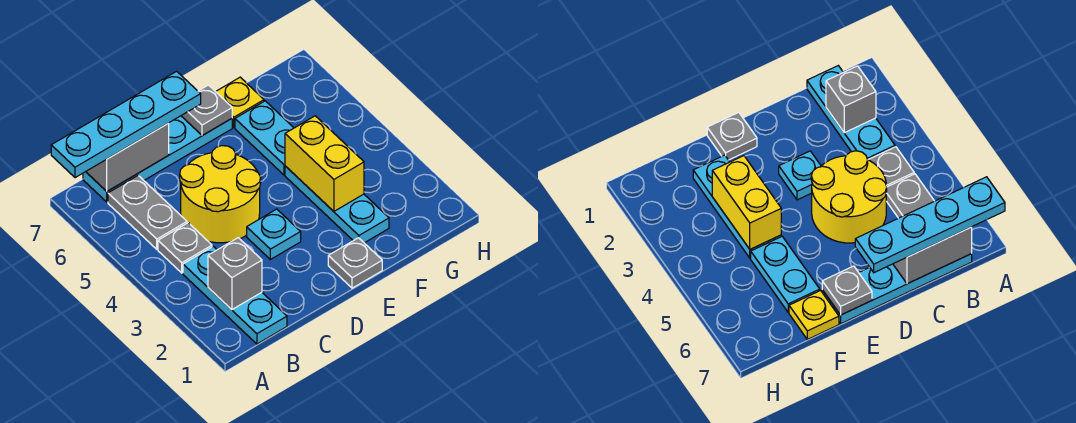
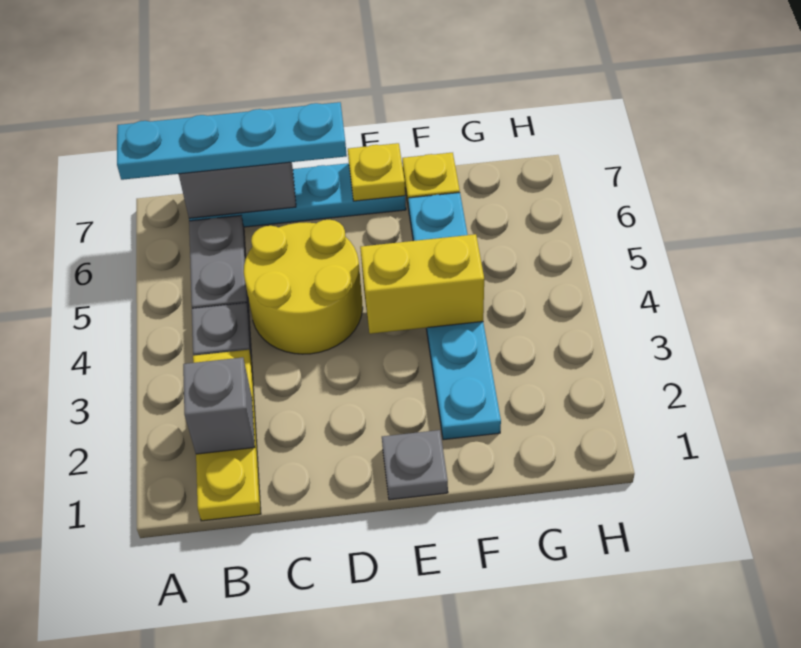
cyan 1x3 plate [183,246,287,344] -> yellow 1x3 plate [193,350,261,521]
cyan 1x1 plate [247,209,301,259] -> none
grey 1x1 plate [181,85,232,136] -> yellow 1x1 plate [348,143,405,201]
yellow 1x2 brick [285,116,364,211] -> yellow 1x2 brick turned to [360,234,484,334]

